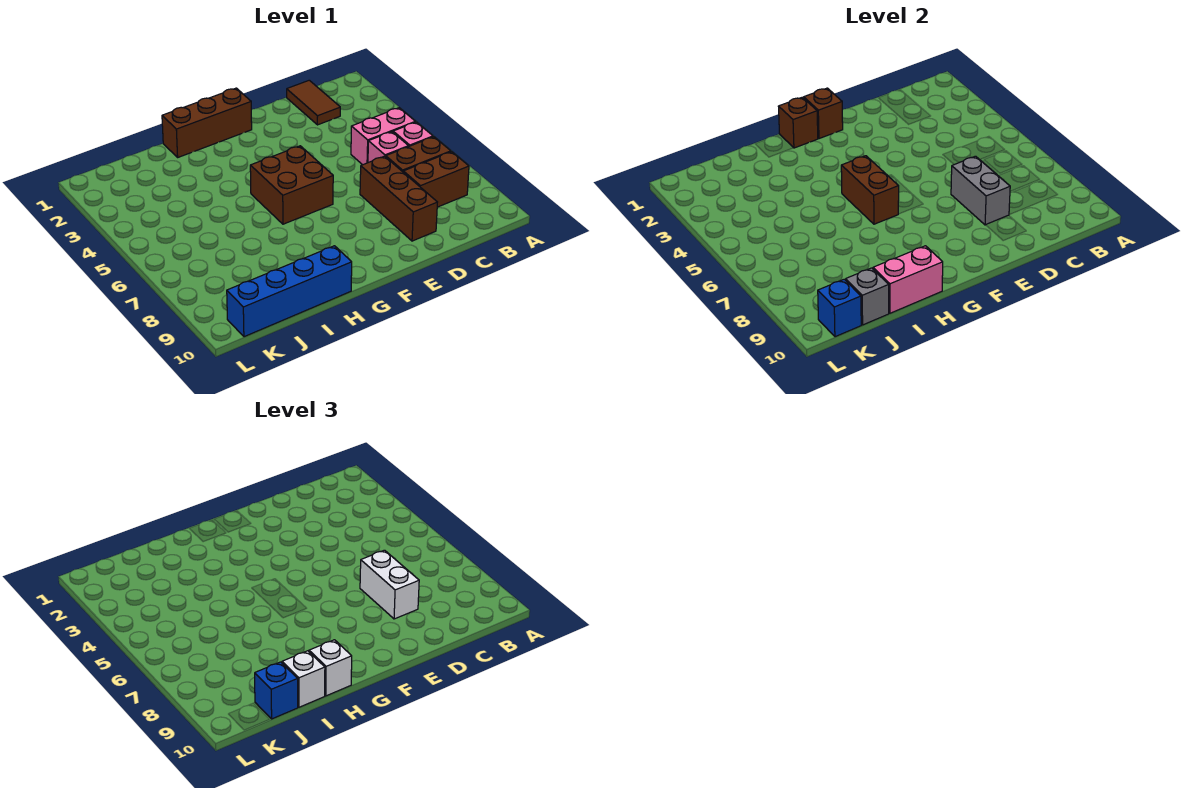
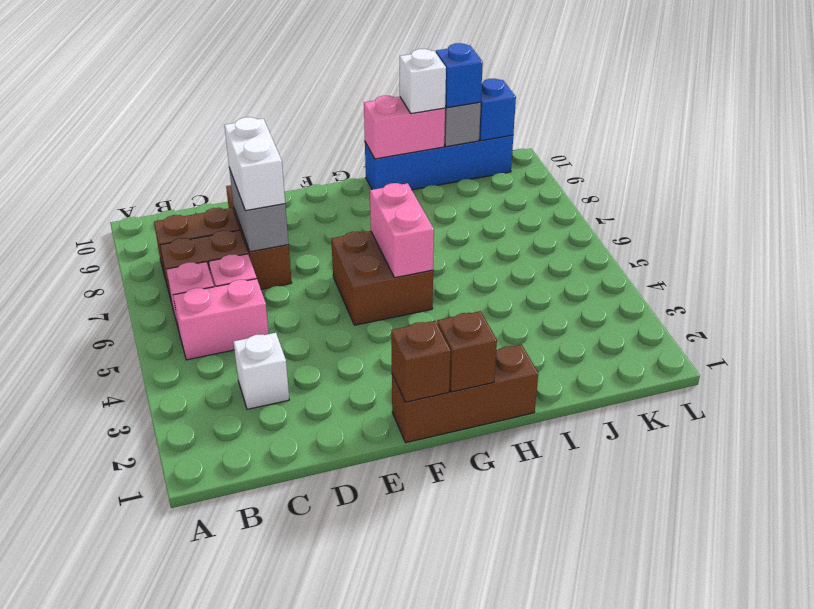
brown 1x2 tile [287,80,340,125] -> none
brown 1x2 brick [841,156,899,224] -> pink 1x2 brick [370,183,434,278]
white 1x1 brick [309,640,352,696] -> white 1x1 brick moved to [234,333,289,409]

